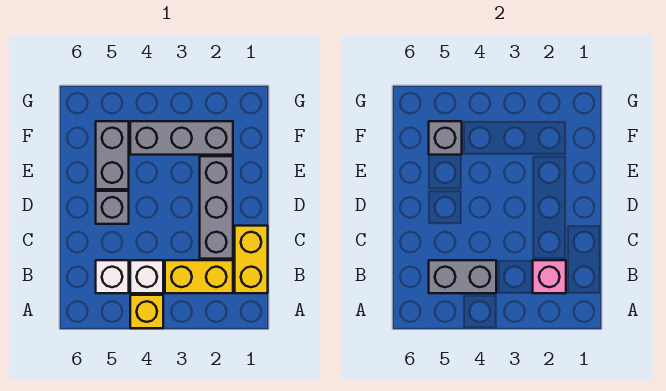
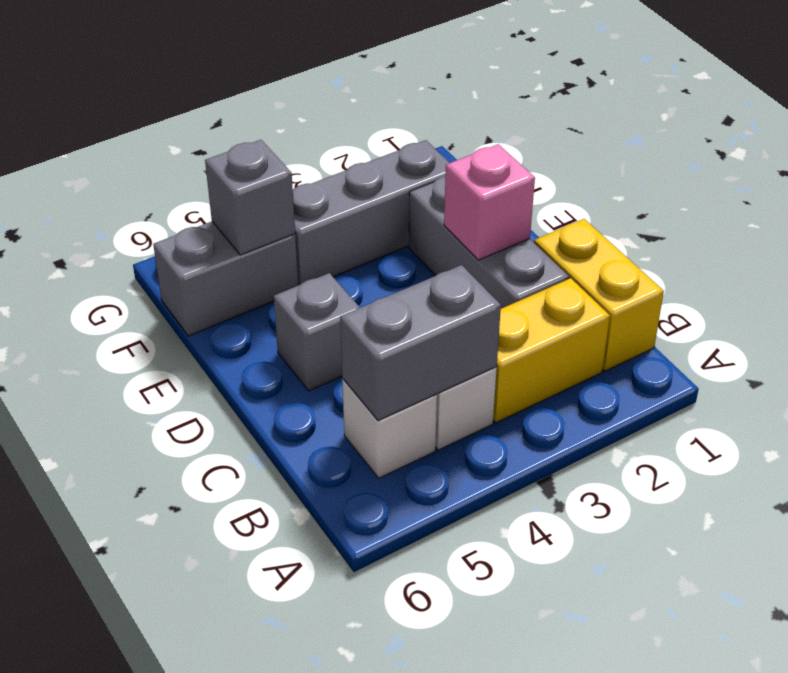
yellow 1x1 brick [130,295,163,328] -> none
pink 1x1 brick [533,260,566,293] -> pink 1x1 brick moved to [444,144,535,260]
grey 1x2 brick [96,121,129,189] -> grey 1x2 brick turned to [153,222,298,336]

